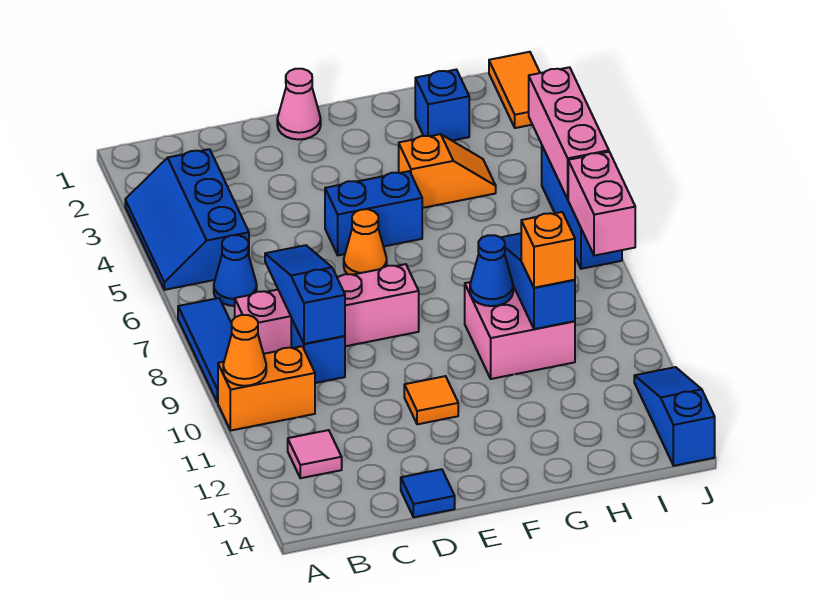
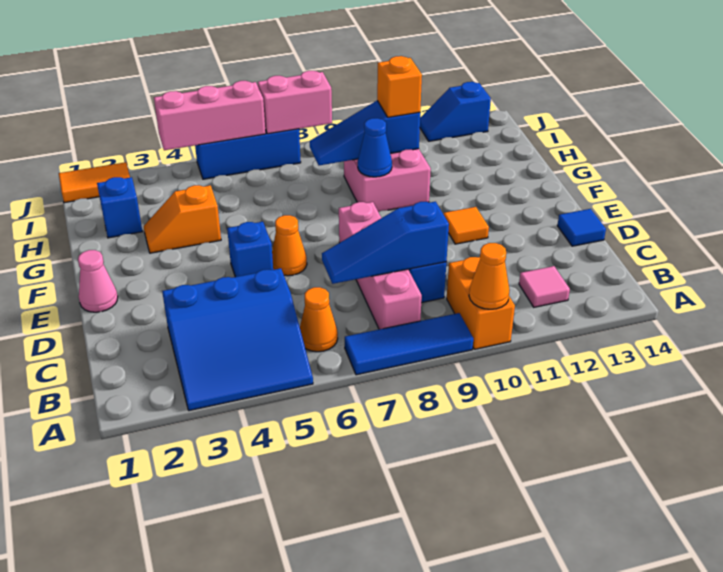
blue 2x3 slope [125,149,249,290] -> blue 3x3 slope [162,268,313,411]
blue 1x1 cone [214,235,257,306] -> orange 1x1 cone [300,287,338,352]
blue 1x2 brick [325,171,422,255] -> blue 1x1 brick [227,222,273,277]
orange 1x2 slope [399,134,496,208] -> orange 1x2 slope turned to [144,185,221,253]
blue 1x3 slope [634,367,715,466] -> blue 1x2 slope [420,82,491,141]

